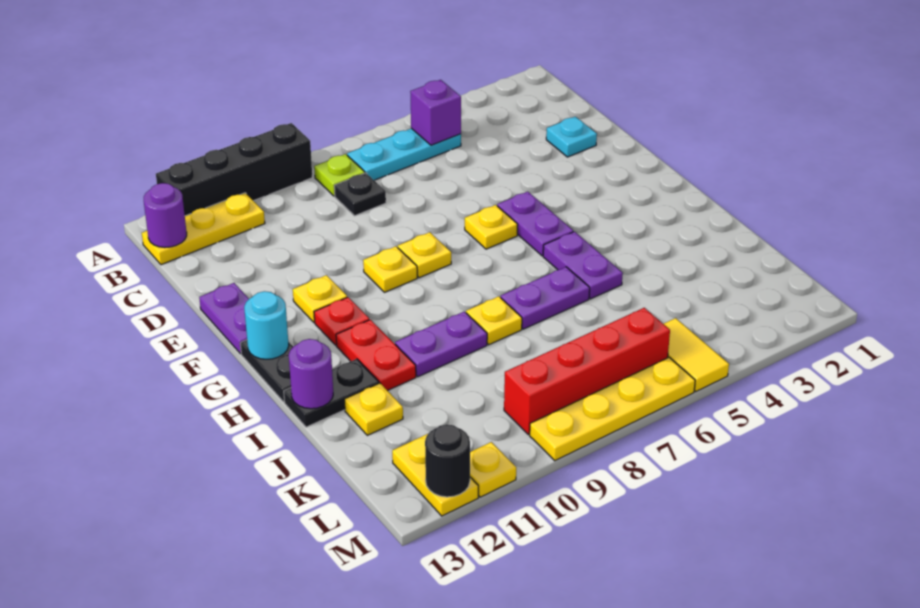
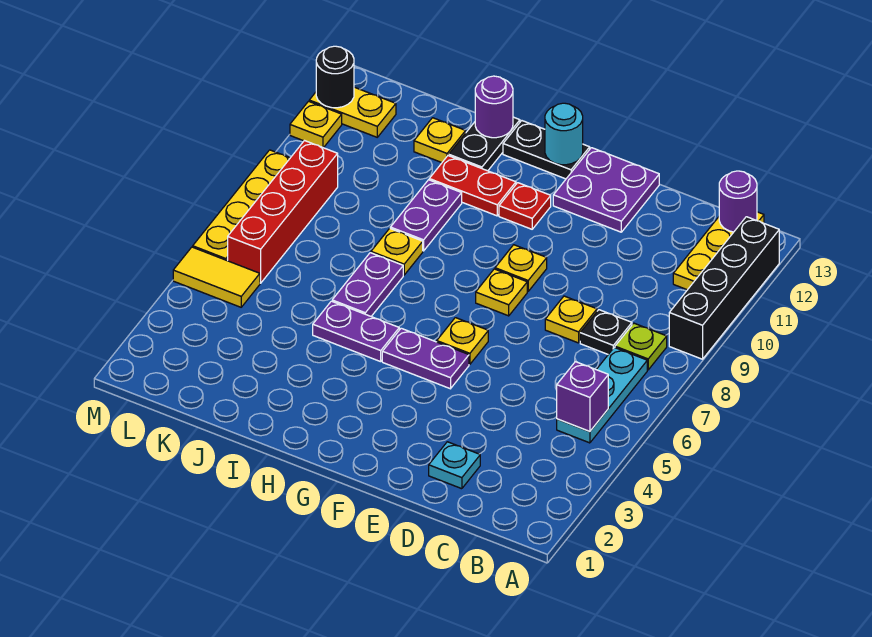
purple 1x2 plate [199,283,249,354] -> purple 2x2 plate [553,148,659,232]
yellow 1x1 plate [293,275,347,322] -> yellow 1x1 plate moved to [545,296,597,343]

